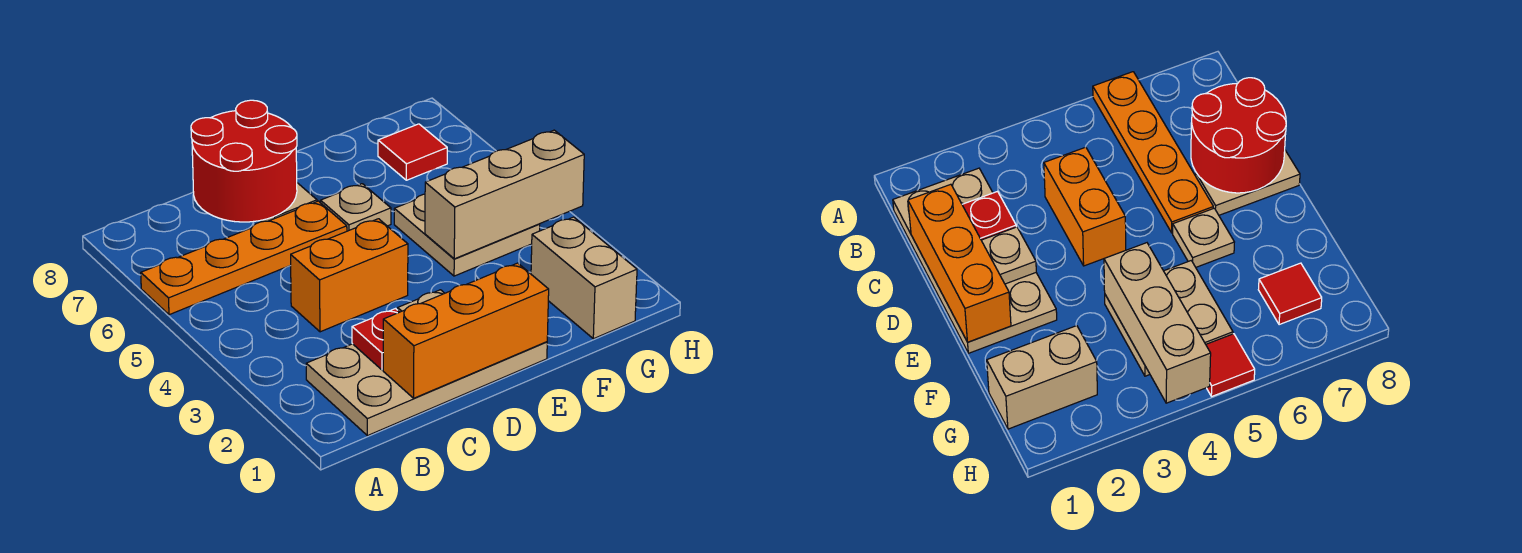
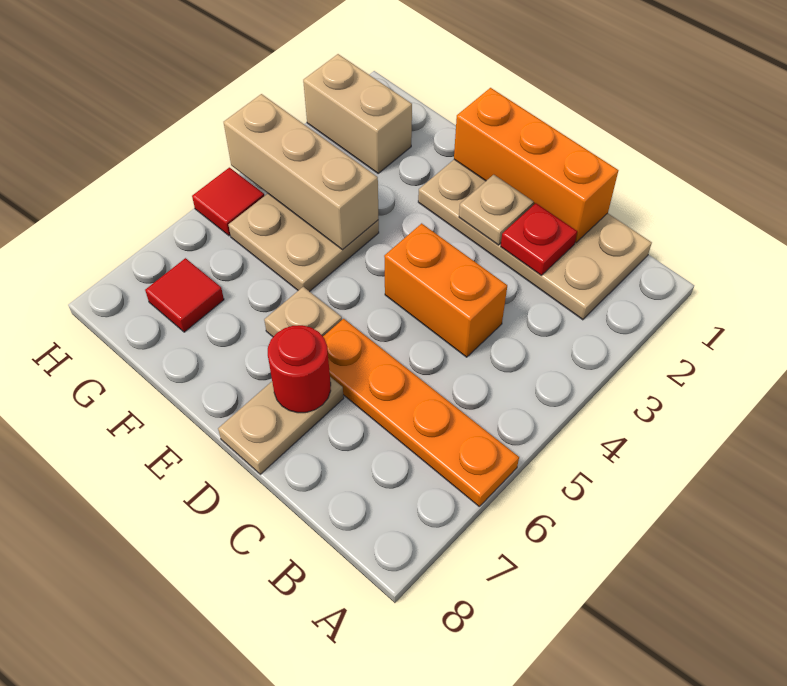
red 2x2 round brick [191,100,297,222] -> red 1x1 round brick [268,325,331,413]
tan 1x2 brick [531,217,637,339] -> tan 1x2 brick turned to [303,54,412,173]

